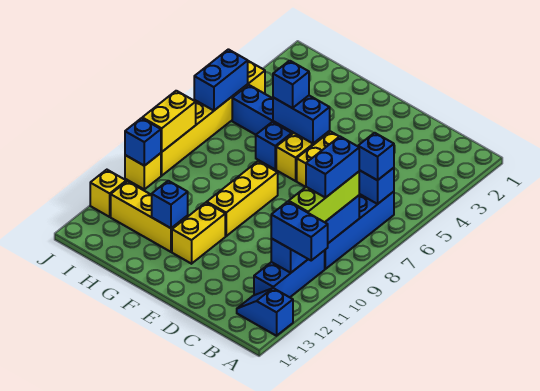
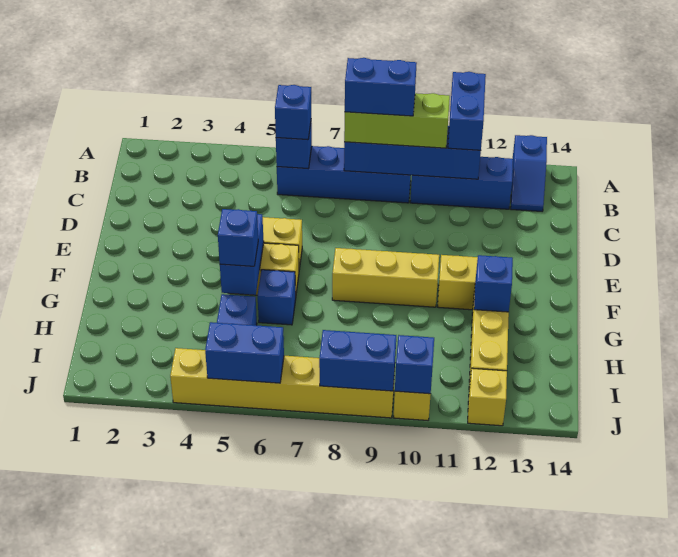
yellow 1x2 brick [142,91,196,152] -> blue 1x2 brick [319,330,396,391]

